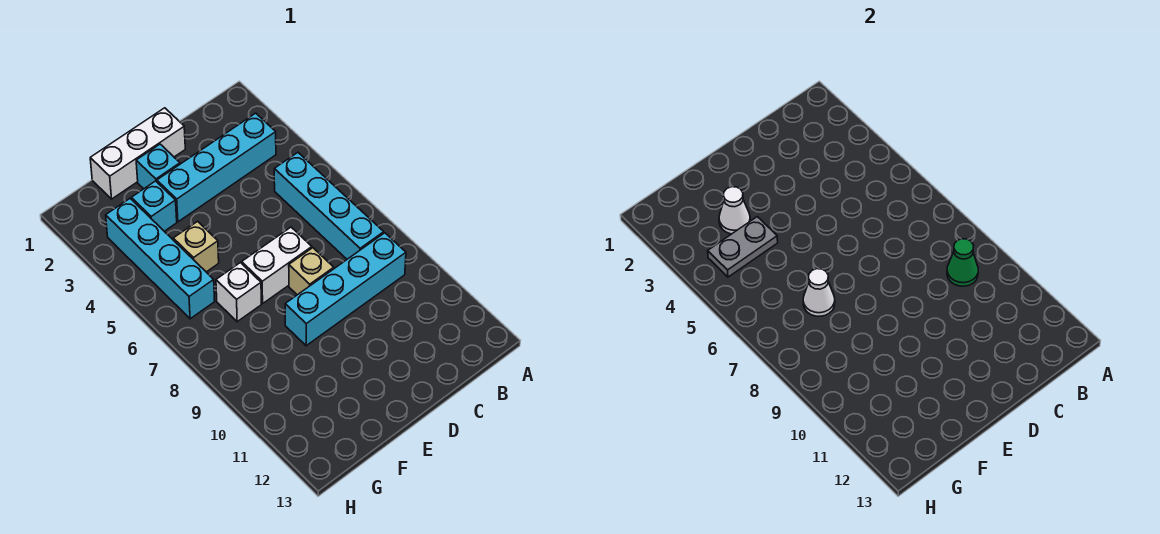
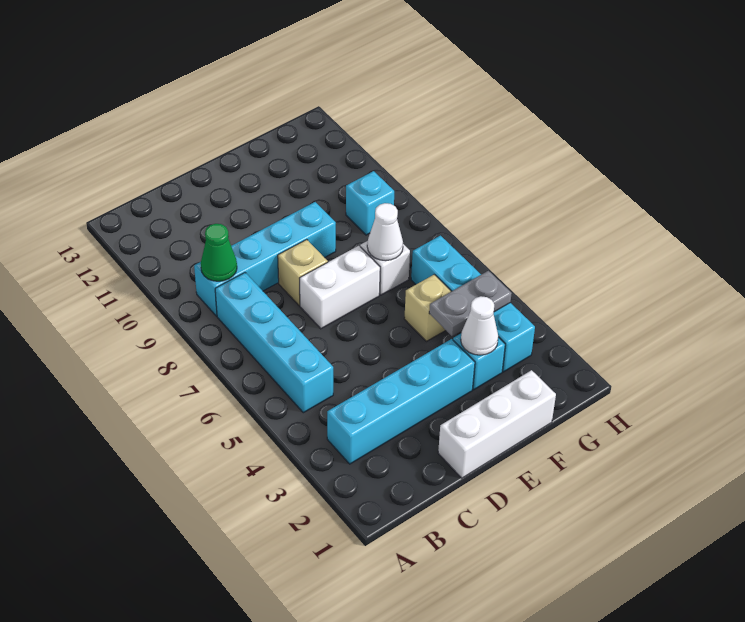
cyan 1x1 brick [136,144,180,189] -> cyan 1x1 brick moved to [346,171,394,235]

